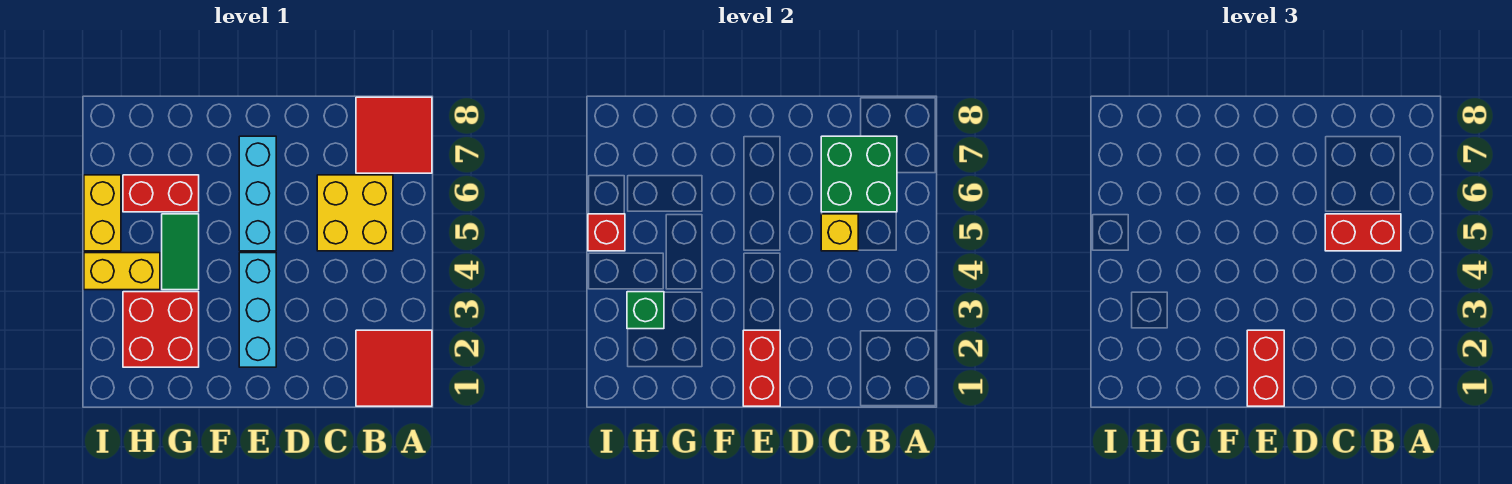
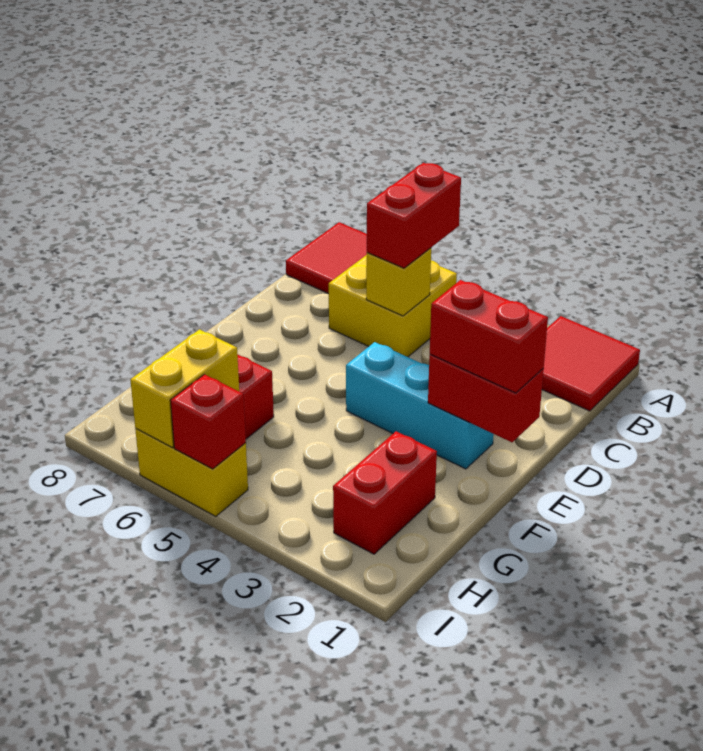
green 2x2 brick [821,136,897,212] -> none
cyan 1x3 brick [239,136,276,251] -> none
red 2x2 brick [123,292,199,367] -> red 1x2 brick [333,431,437,554]
green 1x2 tile [162,214,199,290] -> none
green 1x1 brick [627,292,664,329] -> none
yellow 1x2 brick [84,253,160,290] -> yellow 1x2 brick moved to [130,329,239,448]

